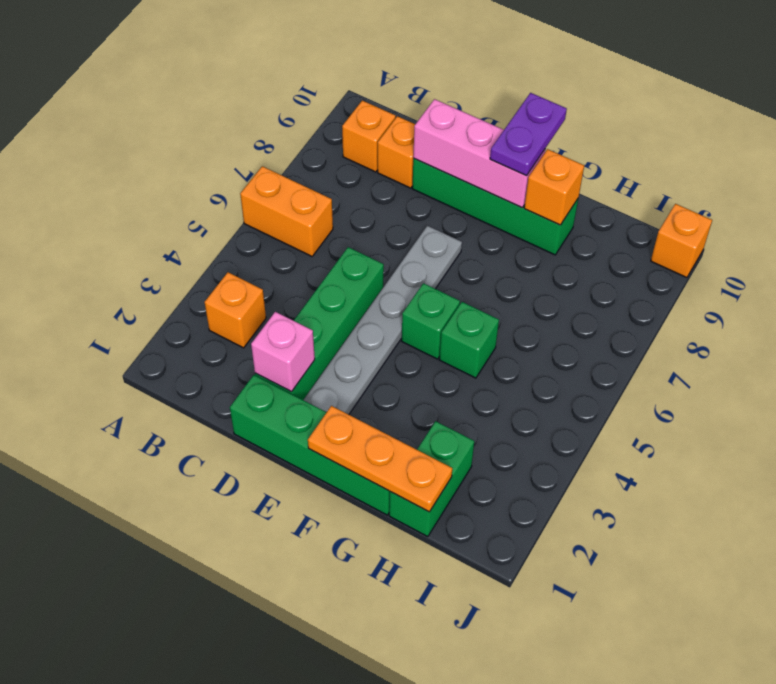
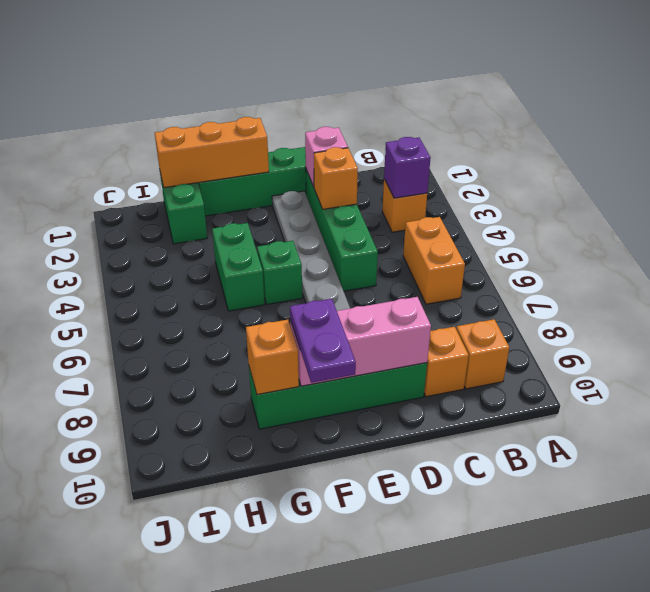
orange 1x2 brick [240,166,333,256] -> orange 1x2 brick turned to [403,217,465,304]
none -> purple 1x1 brick [384,137,431,198]
orange 1x3 plate [308,406,452,512] -> orange 1x3 brick [155,117,269,188]
green 1x1 brick [439,302,499,378] -> green 1x2 brick [212,223,265,311]
orange 1x1 brick [651,204,712,278] -> orange 1x1 brick moved to [314,147,358,209]

